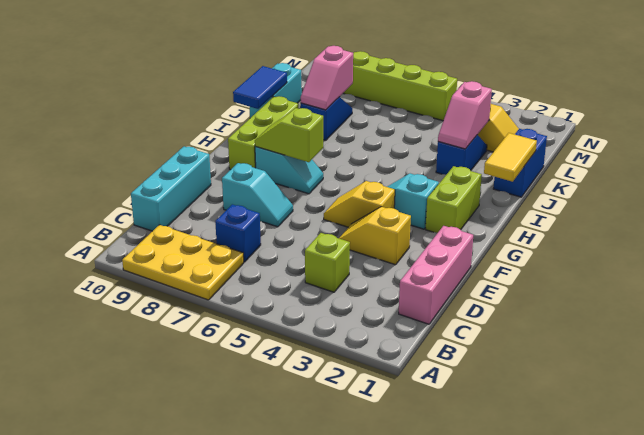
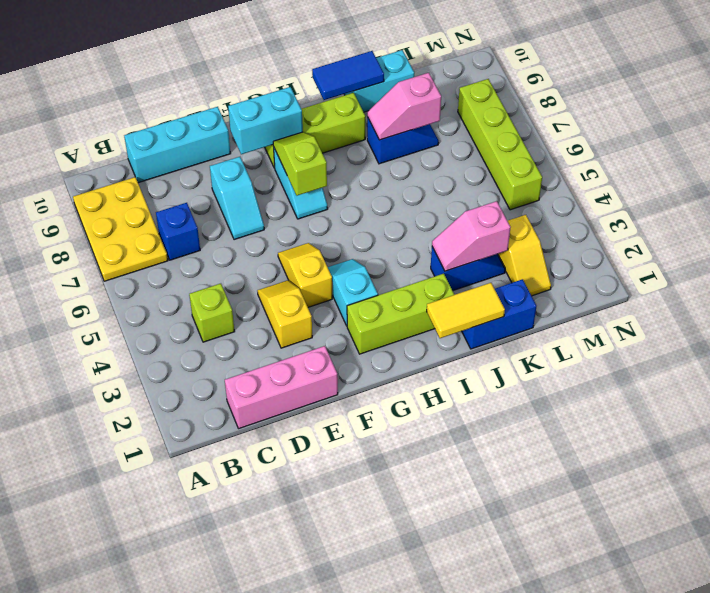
none -> cyan 1x2 brick [228,87,303,154]
lime 1x2 brick [426,166,482,233] -> lime 1x3 brick [347,274,454,354]

